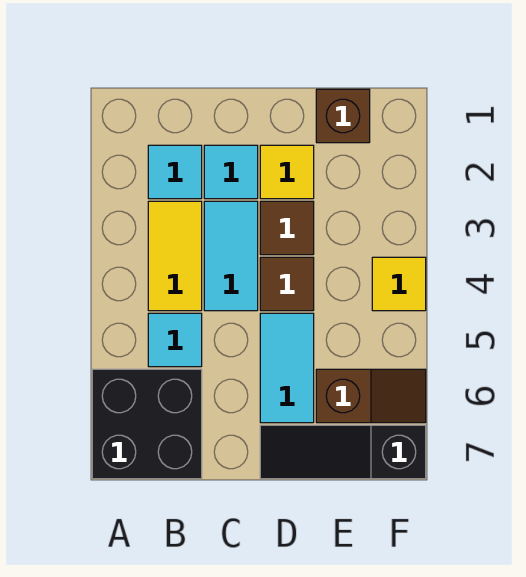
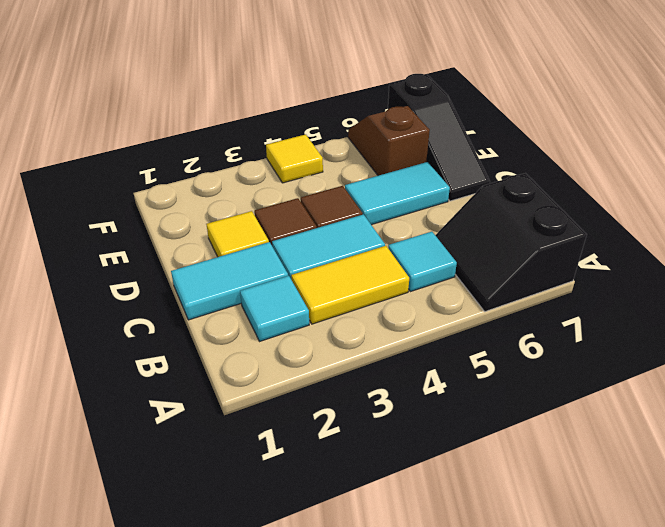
black 2x2 brick [92,369,202,479] -> black 2x2 slope [435,173,587,312]
cyan 1x1 tile [204,145,258,199] -> cyan 1x2 tile [171,242,288,320]
brown 1x1 brick [316,89,370,143] -> none

